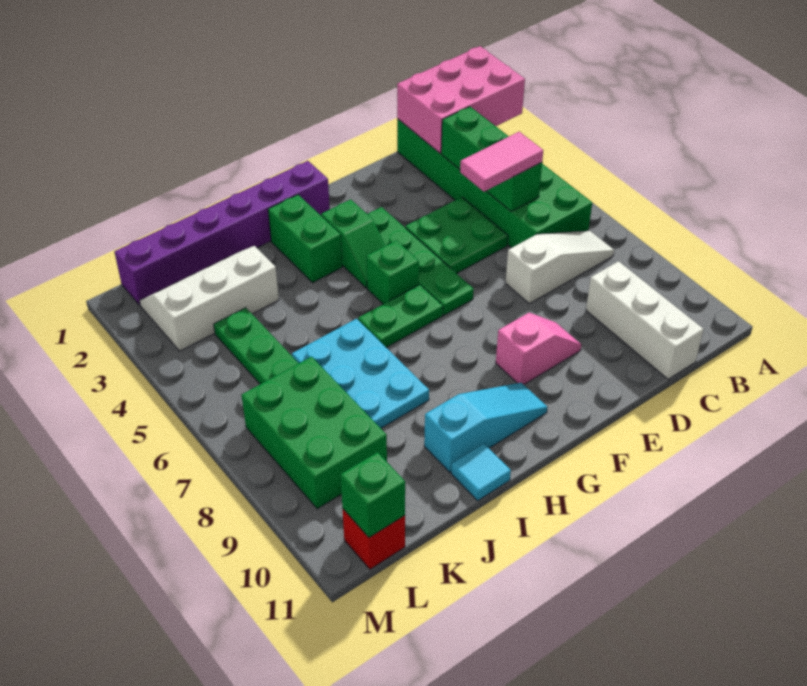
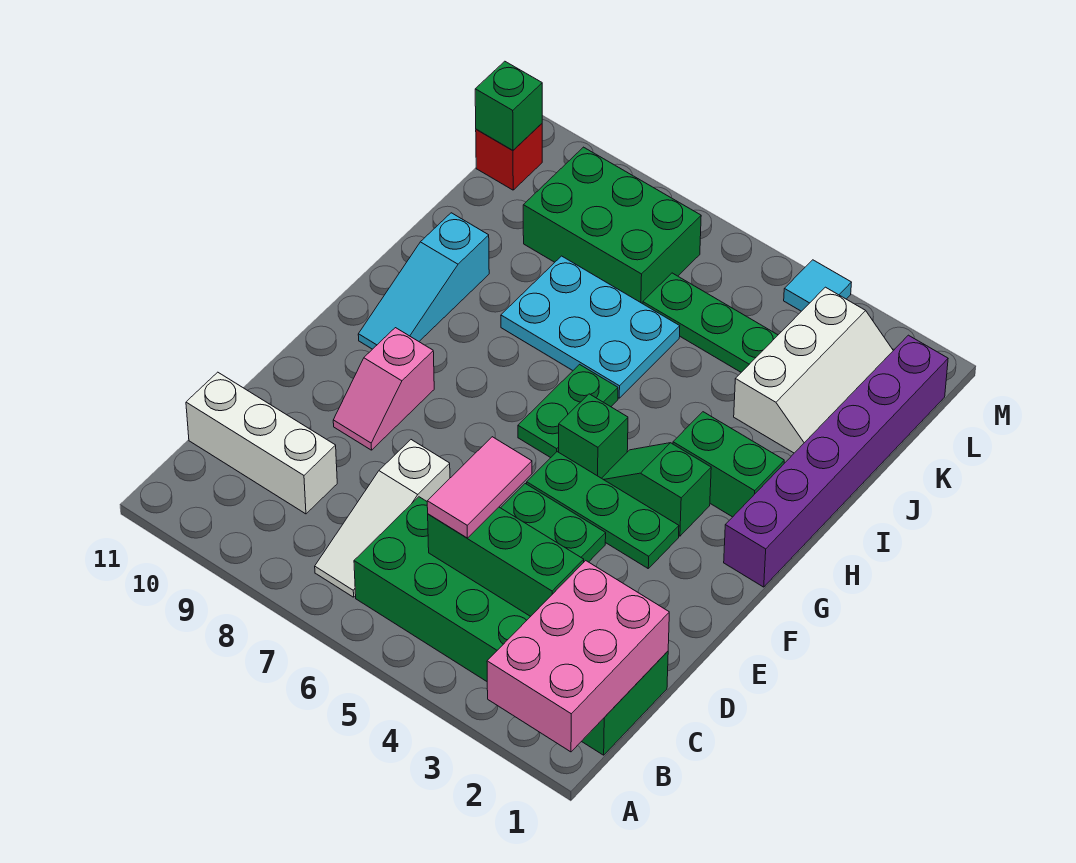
green 1x4 plate [368,207,474,315] -> green 1x3 plate [527,452,679,568]
cyan 1x1 tile [451,444,511,501] -> cyan 1x1 tile moved to [784,260,852,311]

